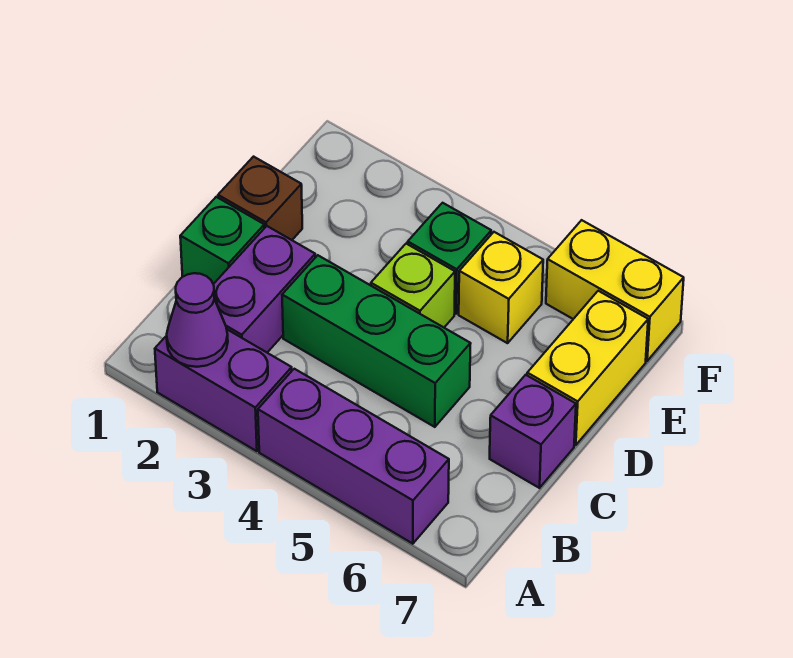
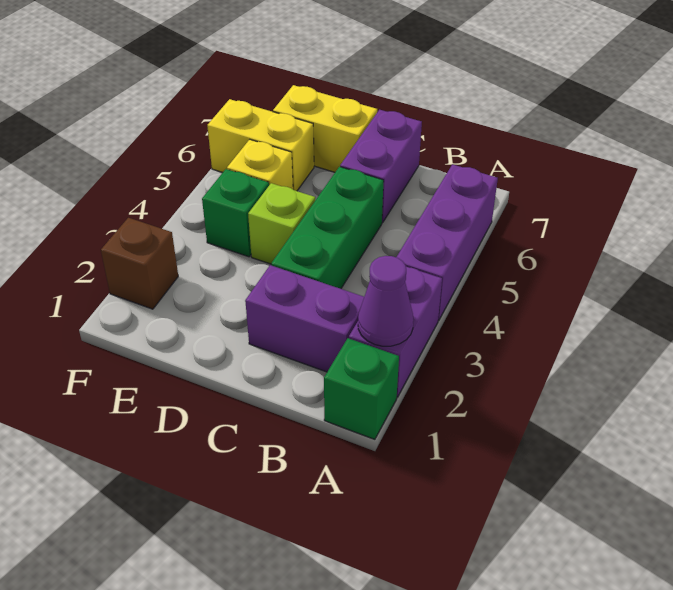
green 1x1 brick [180,197,264,284] -> green 1x1 brick moved to [324,338,399,439]
purple 1x1 brick [490,375,576,488] -> purple 1x2 brick [340,110,422,223]
brown 1x1 brick [218,157,302,240] -> brown 1x1 brick moved to [101,218,178,309]
yellow 1x2 brick [546,220,684,361] -> yellow 1x2 brick turned to [207,99,314,191]

